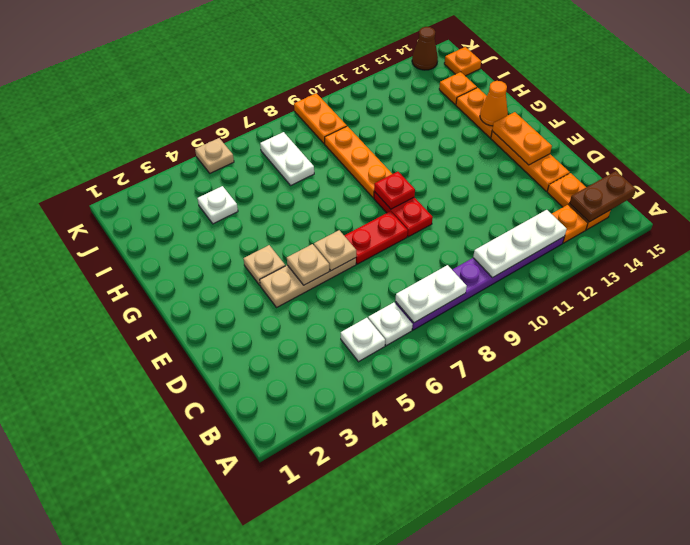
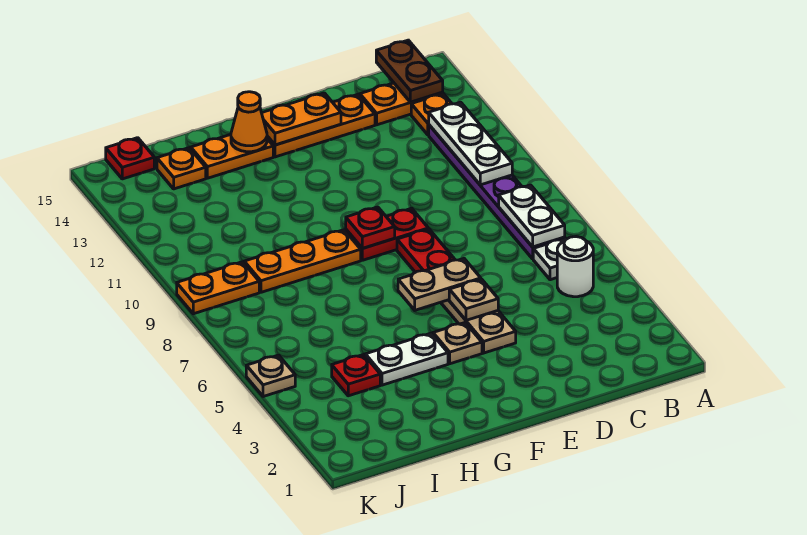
white 1x1 plate [341,318,385,362] -> white 1x1 round brick [557,237,593,297]
tan 1x1 plate [314,230,356,271] -> tan 1x2 plate [398,259,481,310]
white 1x1 plate [198,186,238,224] -> red 1x1 plate [332,355,380,396]
white 1x2 plate [260,132,314,185] -> white 1x2 plate moved to [365,333,448,385]
orange 1x1 plate [444,47,481,76] -> red 1x1 plate [106,138,154,179]
brown 1x1 cone [412,27,438,70] -> none

